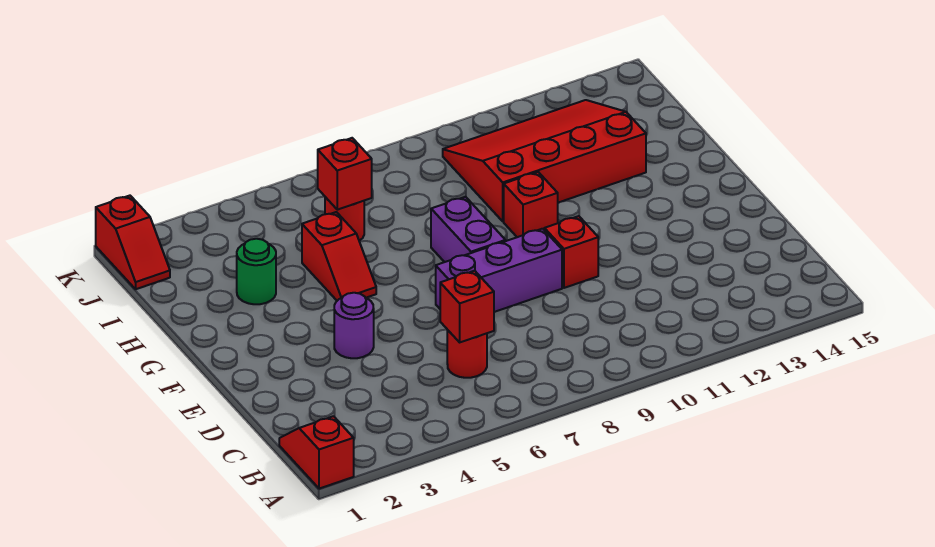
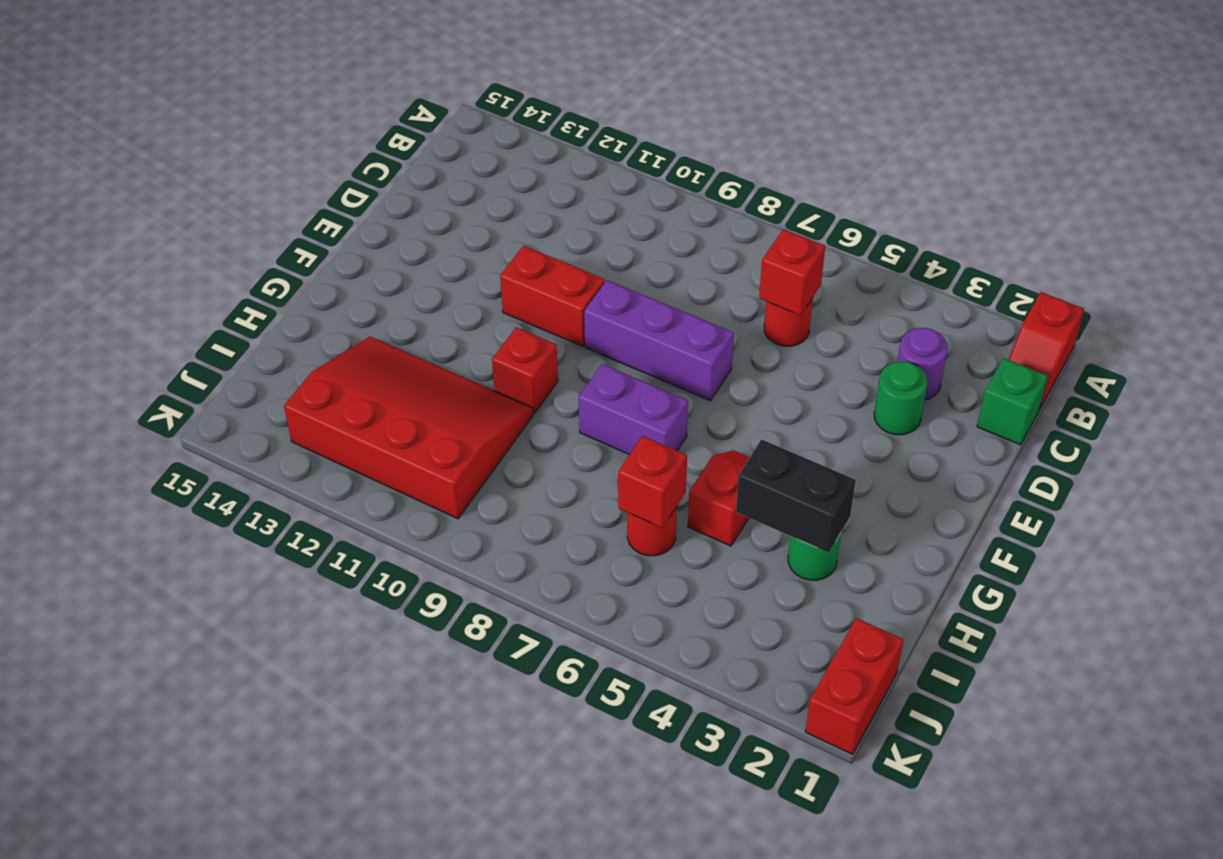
none -> green 1x1 brick [977,358,1048,445]
none -> green 1x1 round brick [874,362,928,435]
purple 1x1 round brick [334,293,374,358] -> purple 1x1 round brick moved to [897,328,948,400]
red 1x1 brick [544,216,598,288] -> red 1x2 brick [500,246,605,346]
purple 1x2 brick [431,197,505,262] -> purple 1x2 brick turned to [579,364,688,455]
none -> black 1x2 brick [736,439,856,553]
red 3x4 slope [443,100,646,221] -> red 3x4 slope turned to [284,337,534,519]
red 1x2 slope [96,196,170,289] -> red 1x2 brick [805,618,904,754]

